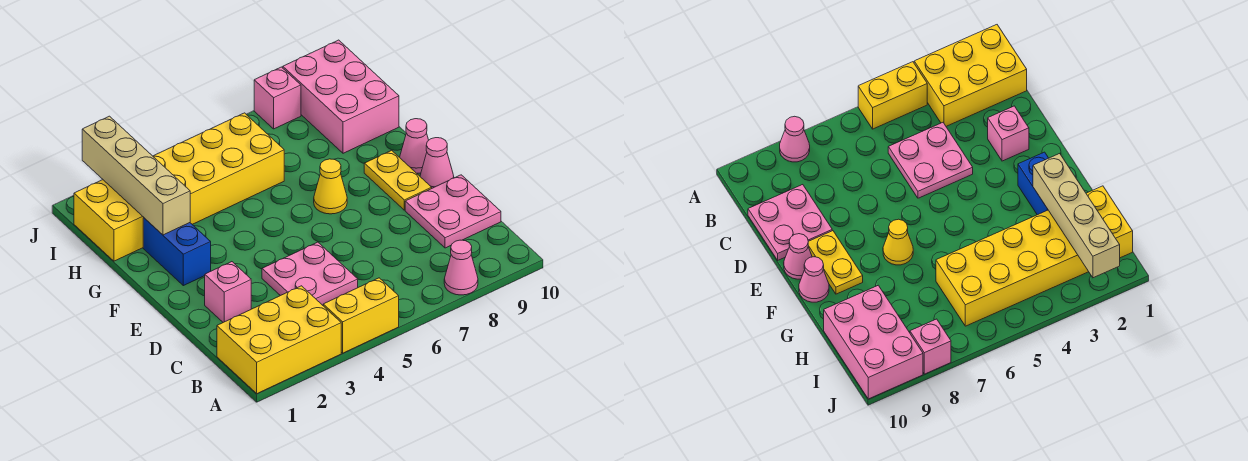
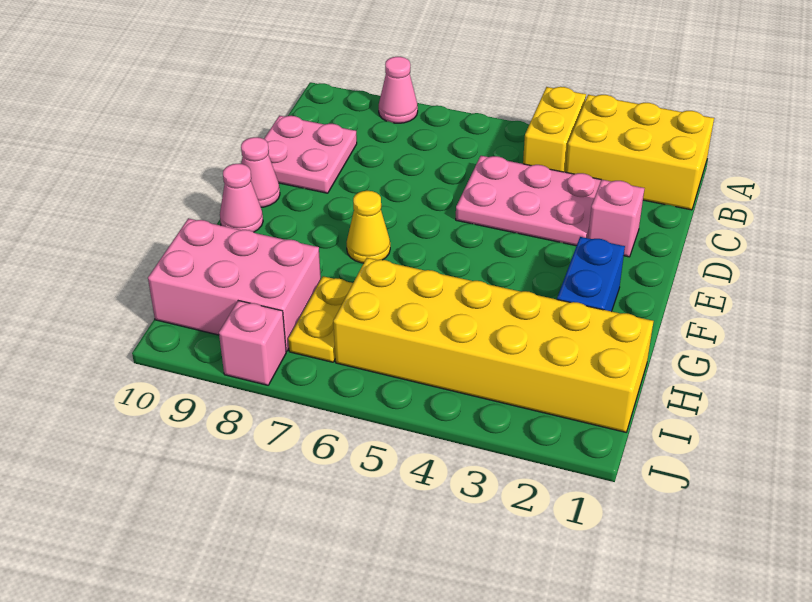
yellow 1x2 brick [323,278,399,353] -> yellow 1x2 brick turned to [523,87,586,172]
pink 2x2 plate [262,242,358,305] -> pink 2x3 plate [456,156,601,246]
yellow 1x2 plate [364,150,432,210] -> yellow 1x2 plate moved to [288,276,353,362]
tan 1x4 brick [82,116,190,235] -> none
pink 2x3 brick [283,40,399,153] -> pink 2x3 brick turned to [148,218,321,351]

